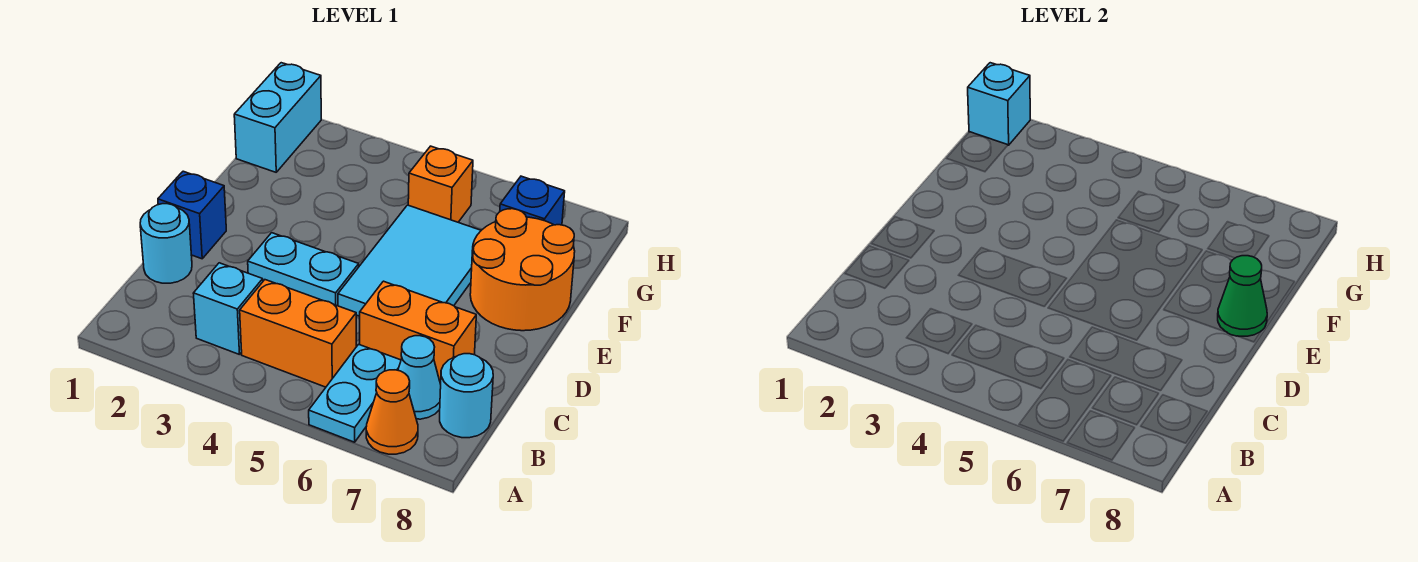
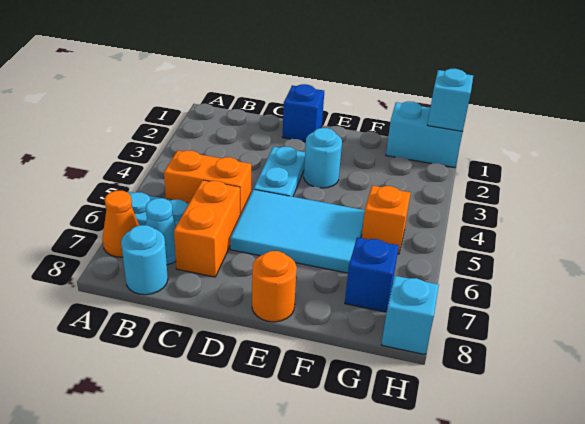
cyan 1x1 brick [193,263,263,355] -> cyan 1x1 brick moved to [381,276,439,355]
orange 1x2 brick [240,280,356,387] -> orange 1x2 brick turned to [164,150,251,216]
cyan 1x1 round brick [140,204,192,283] -> cyan 1x1 round brick moved to [304,128,342,188]
orange 2x2 round brick [470,209,575,331] -> orange 1x1 round brick [252,251,297,322]
green 1x1 cone [1218,256,1267,336] -> none

